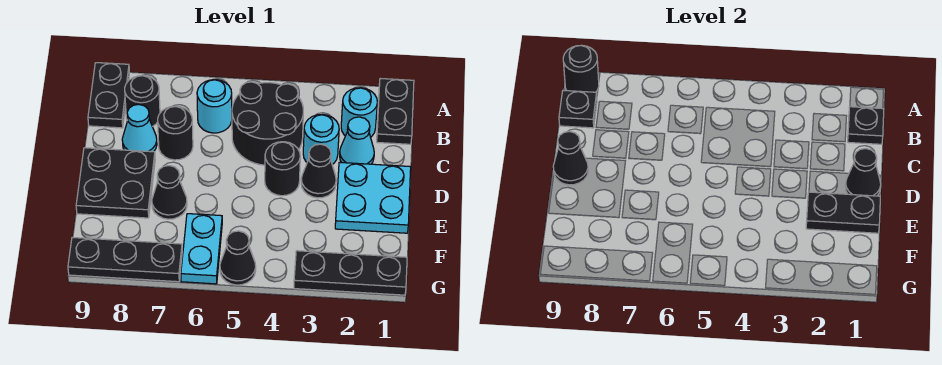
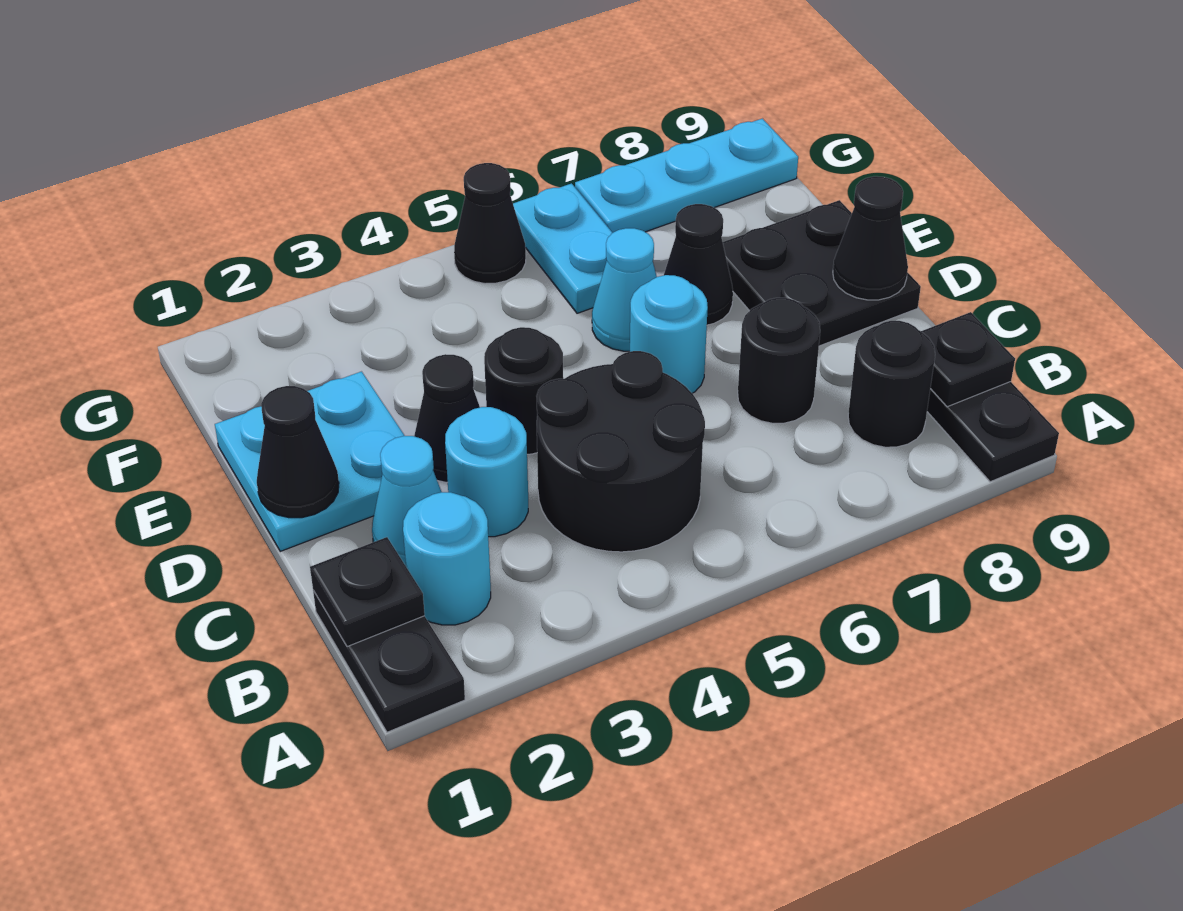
black 1x1 round brick [563,45,599,92] -> none
cyan 1x1 round brick [197,80,232,133] -> cyan 1x1 round brick moved to [630,275,708,393]
cyan 1x1 cone [122,105,157,152] -> cyan 1x1 cone moved to [592,228,657,351]
black 1x2 plate [806,192,880,233] -> none
black 1x3 plate [294,251,407,295] -> none
black 1x3 plate [68,237,182,282] -> cyan 1x3 plate [575,119,798,233]

